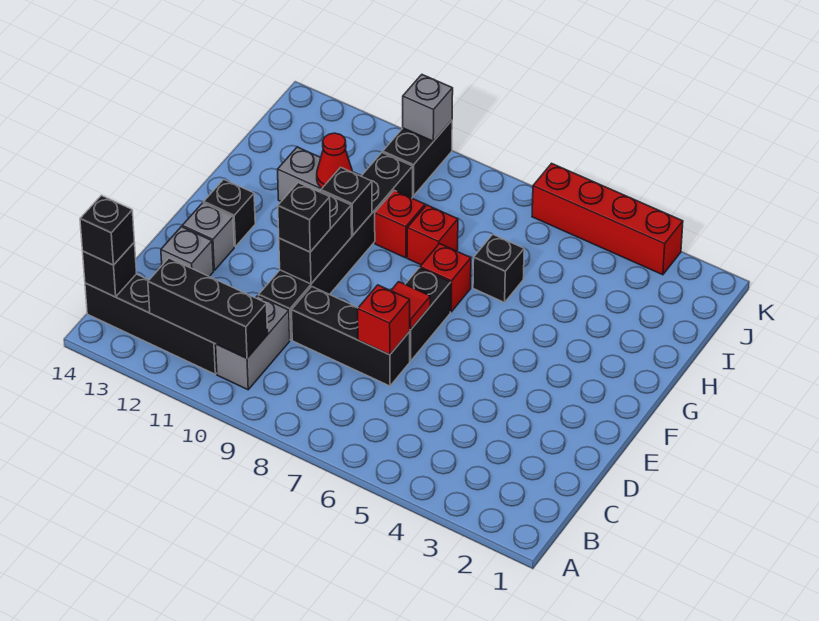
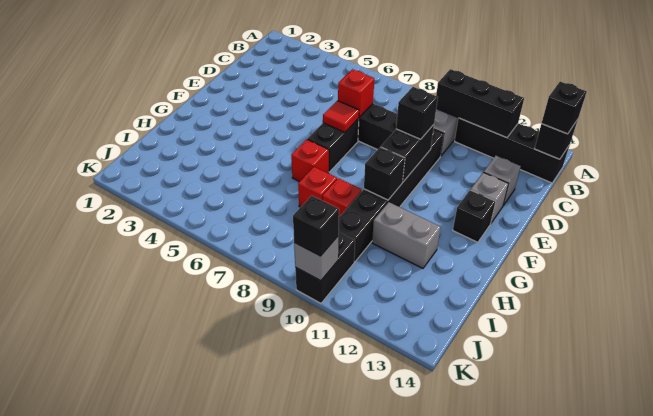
black 1x1 brick [473,234,524,302] -> black 1x1 brick moved to [293,196,339,256]
red 1x1 cone [317,133,353,188] -> none
red 1x4 brick [532,163,683,275] -> none

